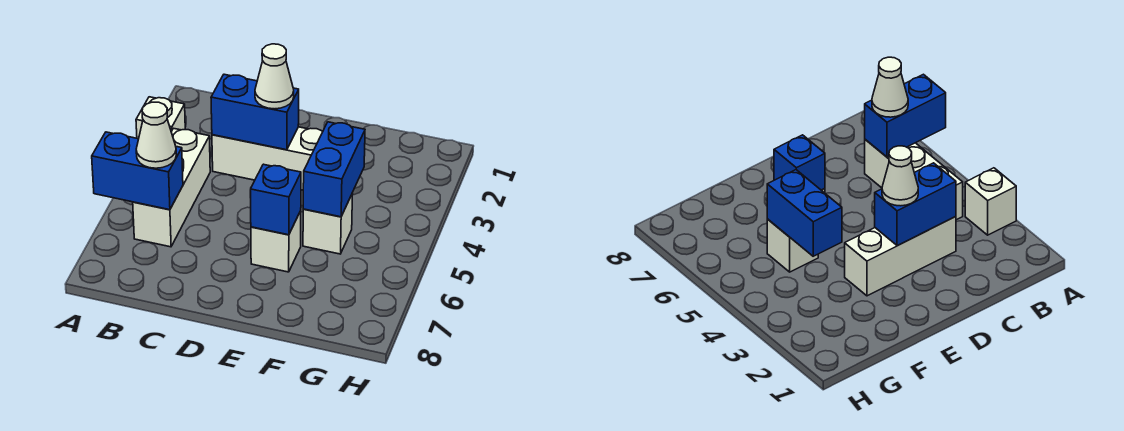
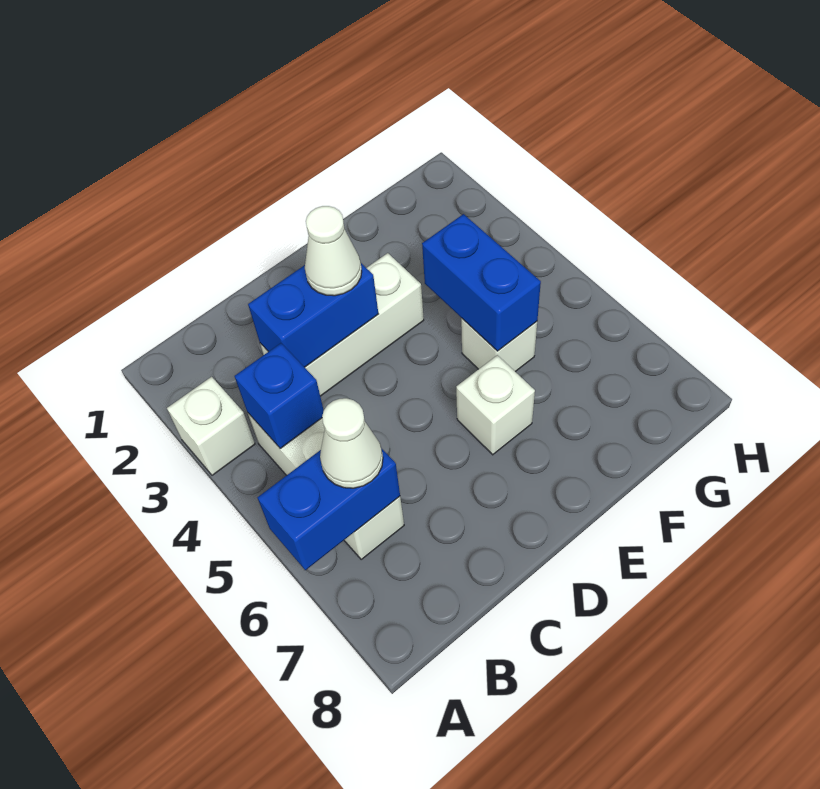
blue 1x1 brick [251,164,301,235] -> blue 1x1 brick moved to [235,343,324,449]

